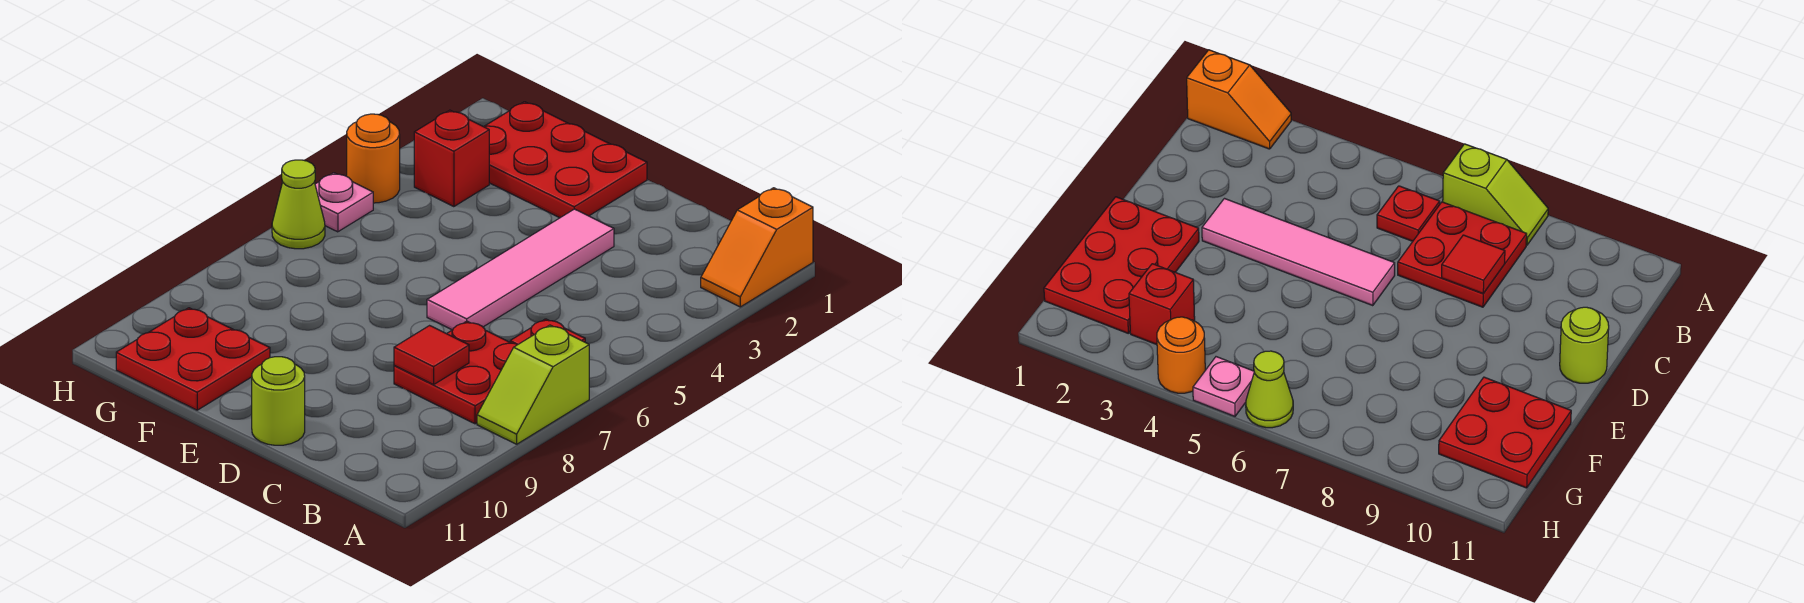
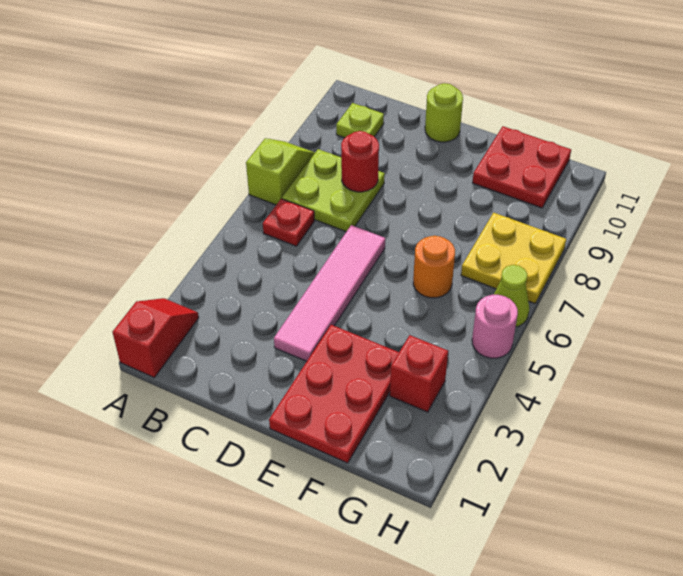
orange 1x2 slope [701,188,813,307] -> red 1x2 slope [113,298,199,377]
red 2x2 plate [394,321,518,424] -> lime 2x2 plate [282,149,385,232]
none -> lime 1x1 plate [336,103,384,138]
red 1x1 tile [394,326,469,385] -> red 1x1 round brick [341,131,379,192]
red 2x3 plate [484,102,647,218] -> red 2x3 plate turned to [269,325,399,463]
none -> yellow 2x2 plate [461,213,566,304]
orange 1x1 round brick [347,114,400,203] -> orange 1x1 round brick moved to [413,236,455,298]
pink 1x1 plate [315,173,373,232] -> pink 1x1 round brick [472,295,518,358]

